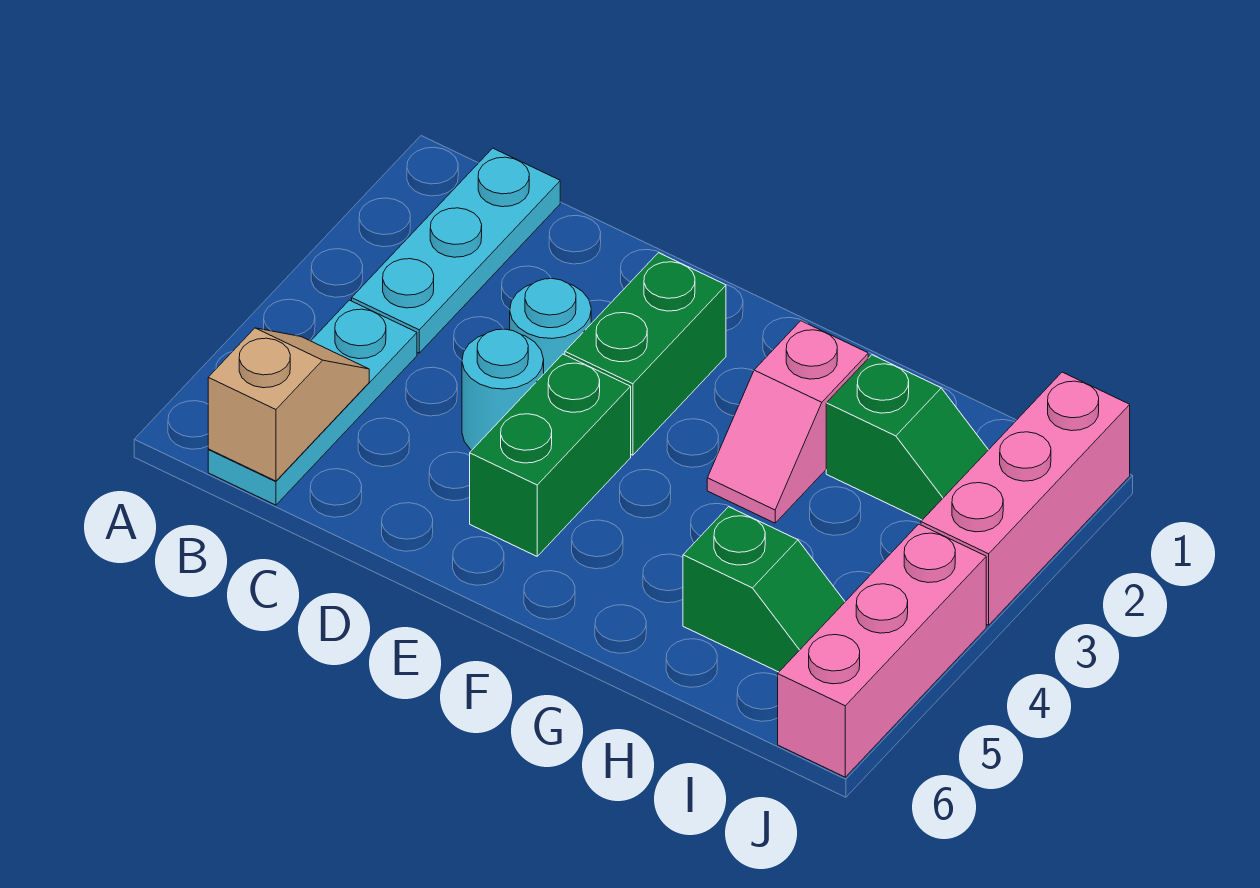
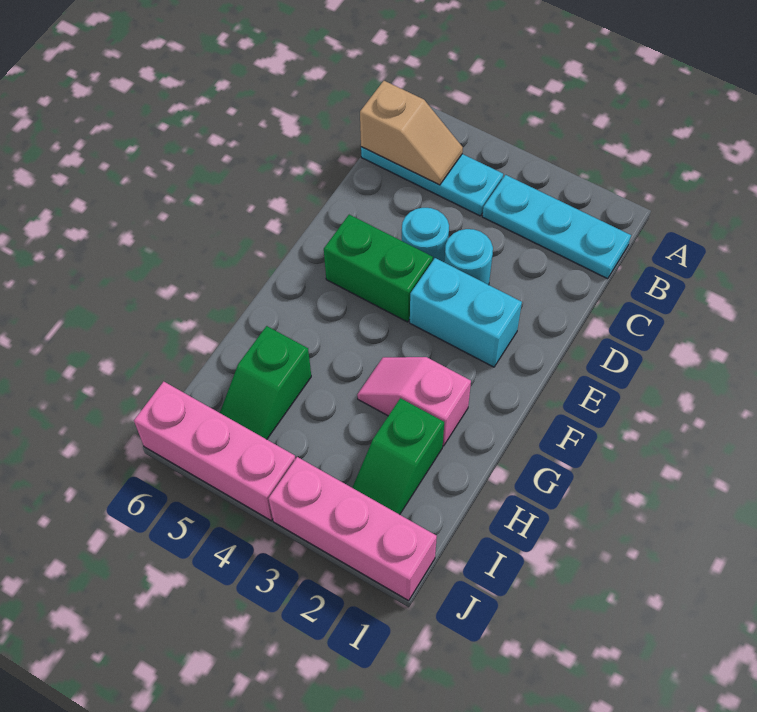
green 1x2 brick [565,253,726,455] -> cyan 1x2 brick [410,258,522,367]

